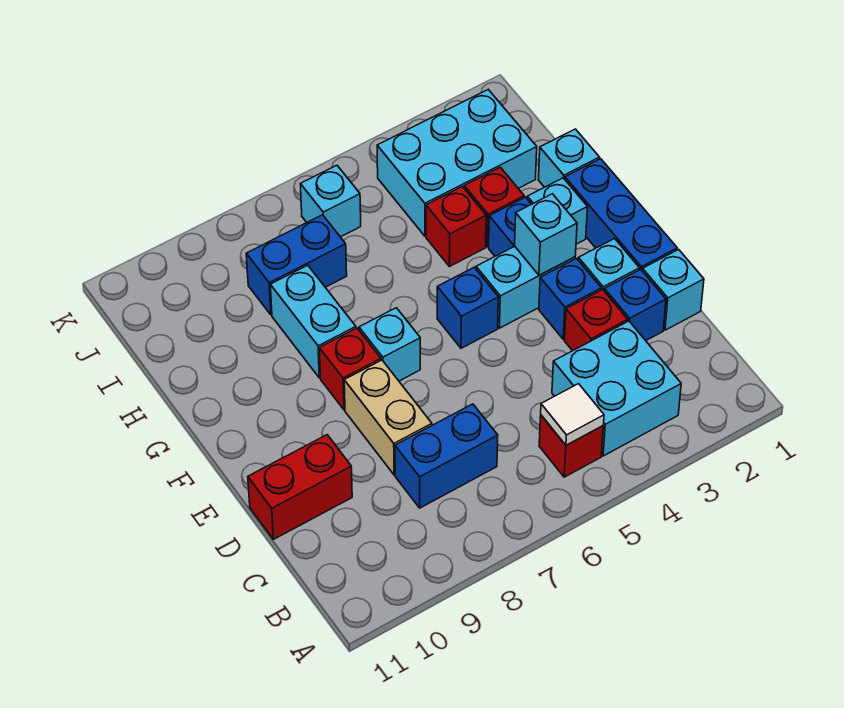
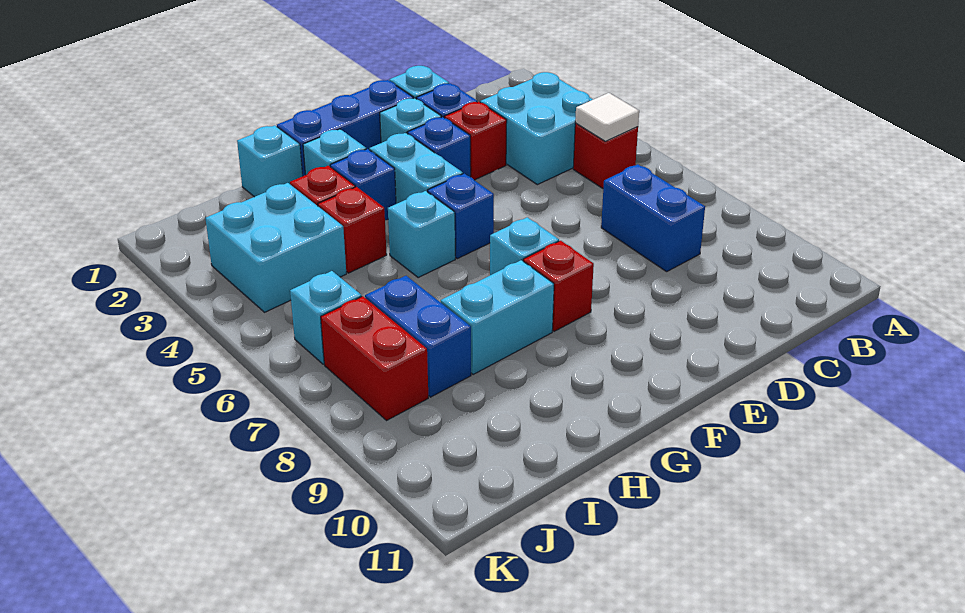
tan 1x2 brick [344,360,432,475] -> none
red 1x2 brick [248,435,352,539] -> red 1x2 brick moved to [321,296,428,420]
cyan 1x1 brick [515,194,577,275] -> cyan 1x1 brick moved to [388,191,455,278]
cyan 2x3 brick [377,90,537,236] -> cyan 2x2 brick [205,183,346,312]

